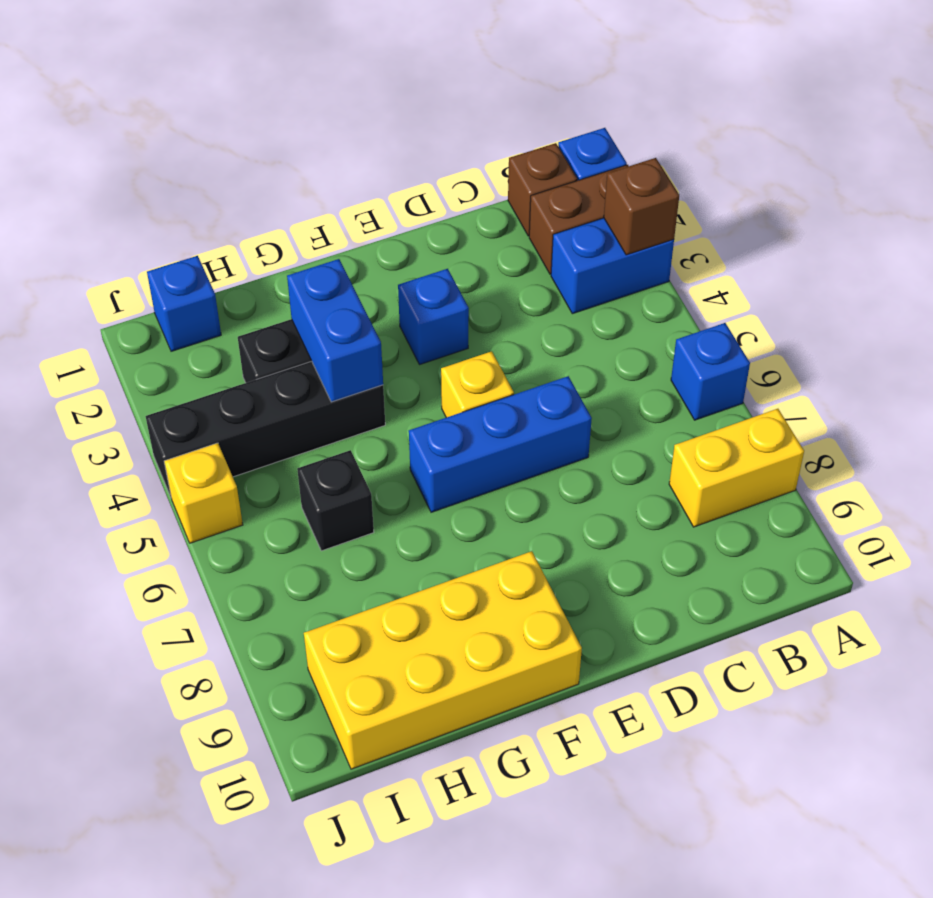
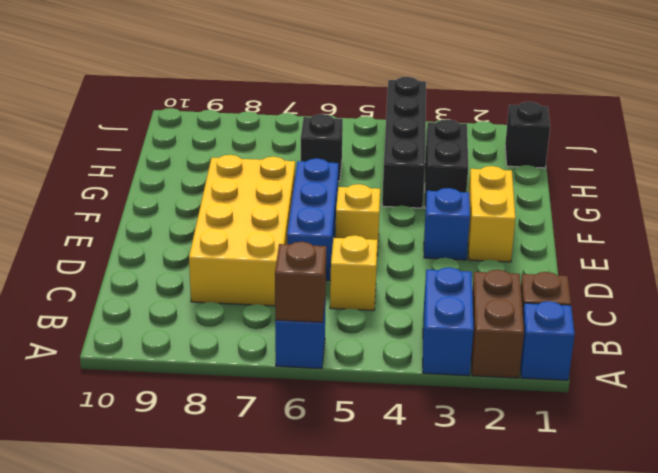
brown 1x1 brick [604,158,679,255] -> brown 1x1 brick moved to [275,242,326,322]
yellow 1x2 brick [669,409,804,527] -> yellow 1x2 brick moved to [468,166,516,262]
yellow 2x4 brick [304,551,582,769] -> yellow 2x4 brick moved to [189,155,295,306]
blue 1x2 brick [287,259,383,402] -> none
blue 1x1 brick [147,256,221,351] -> black 1x1 brick [505,102,550,168]
yellow 1x1 brick [164,443,243,543] -> yellow 1x1 brick moved to [330,235,378,311]

